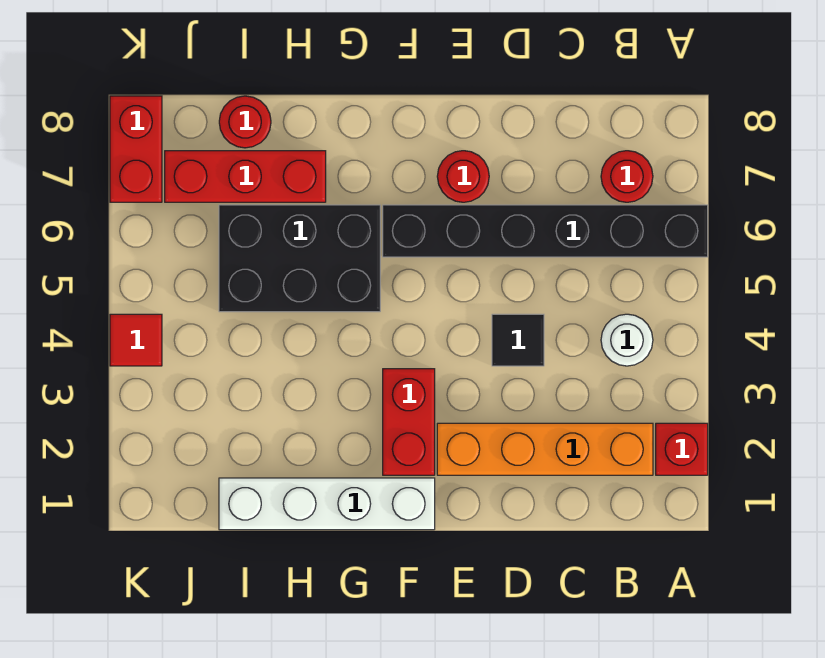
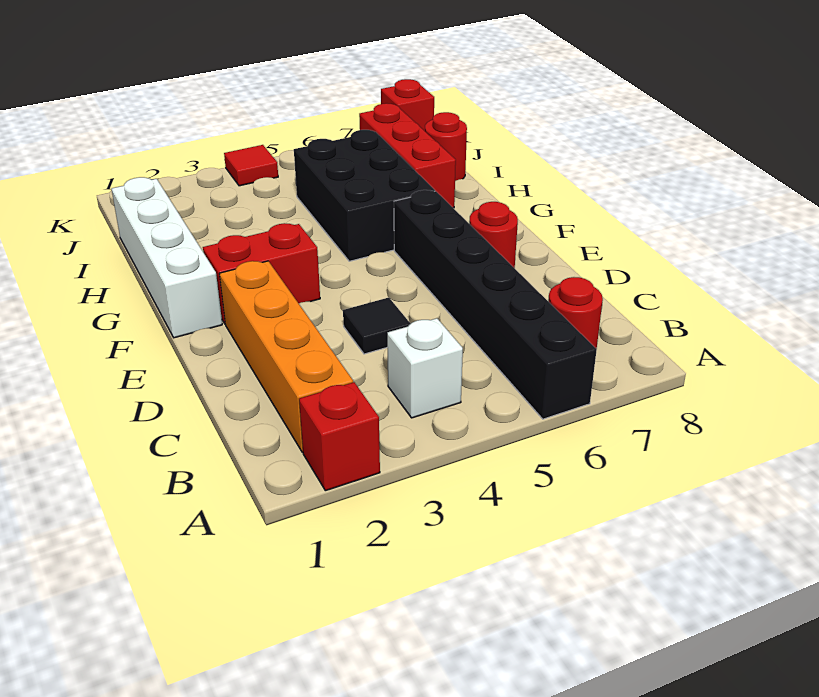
white 1x1 round brick [601,314,653,366] -> white 1x1 brick [387,318,463,418]
red 1x2 brick [110,96,162,202] -> red 1x1 brick [381,79,434,131]

